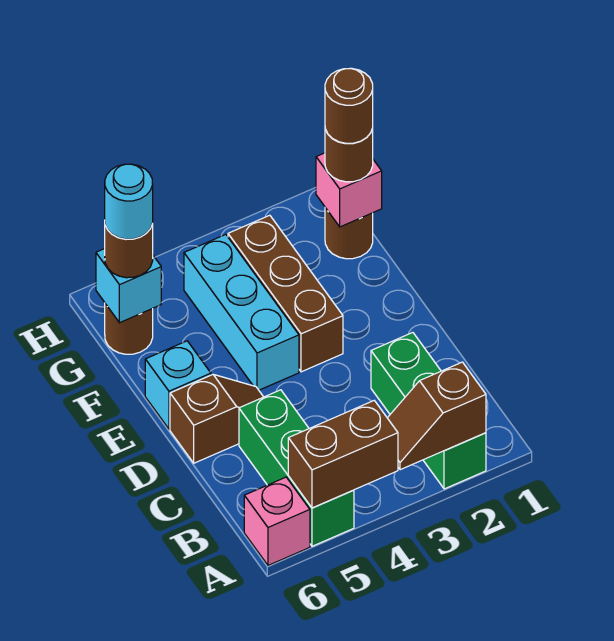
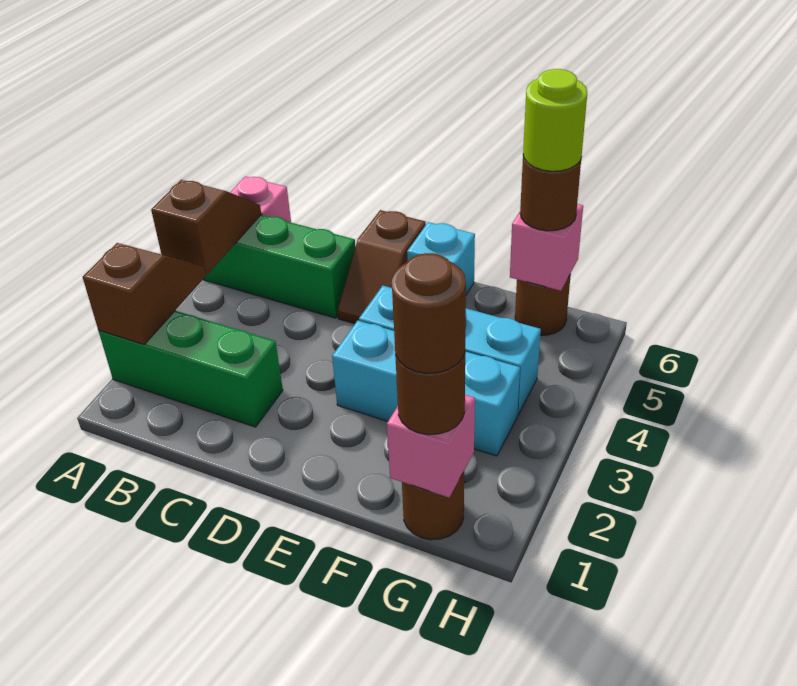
brown 1x2 brick [288,401,398,508] -> brown 1x2 slope [151,180,261,274]
brown 1x3 brick [228,215,343,372] -> cyan 1x3 brick [332,321,520,456]
cyan 1x1 brick [96,249,161,323] -> pink 1x1 brick [510,204,583,291]
cyan 1x1 round brick [105,164,153,239] -> lime 1x1 round brick [523,69,587,171]

